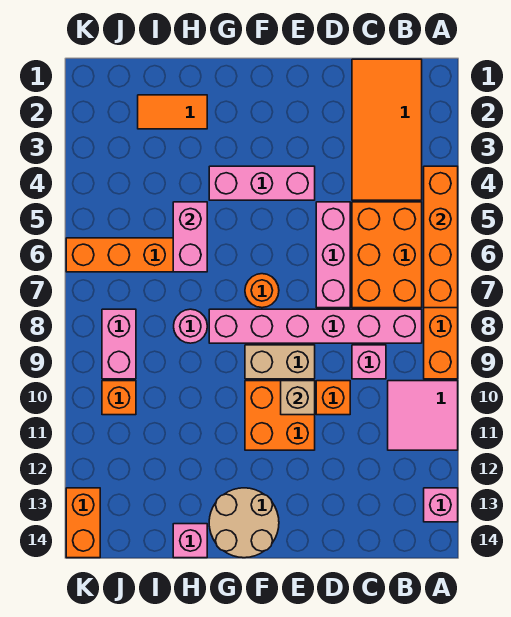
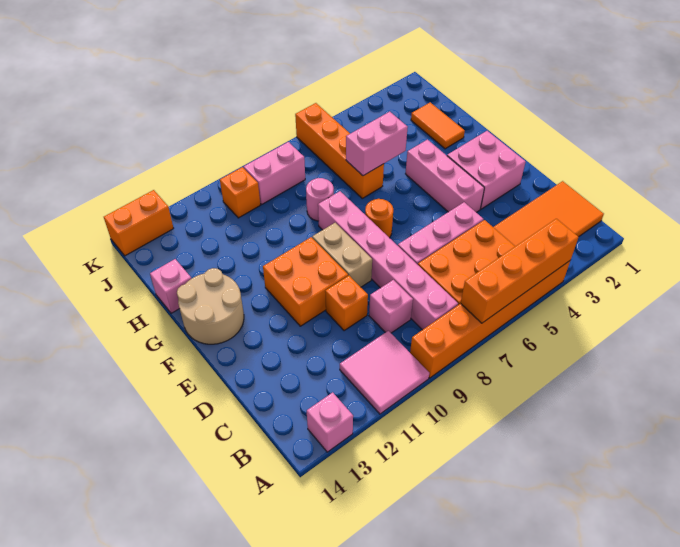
none -> pink 2x2 brick [447,131,526,209]
tan 1x1 brick [281,381,315,415] -> none

